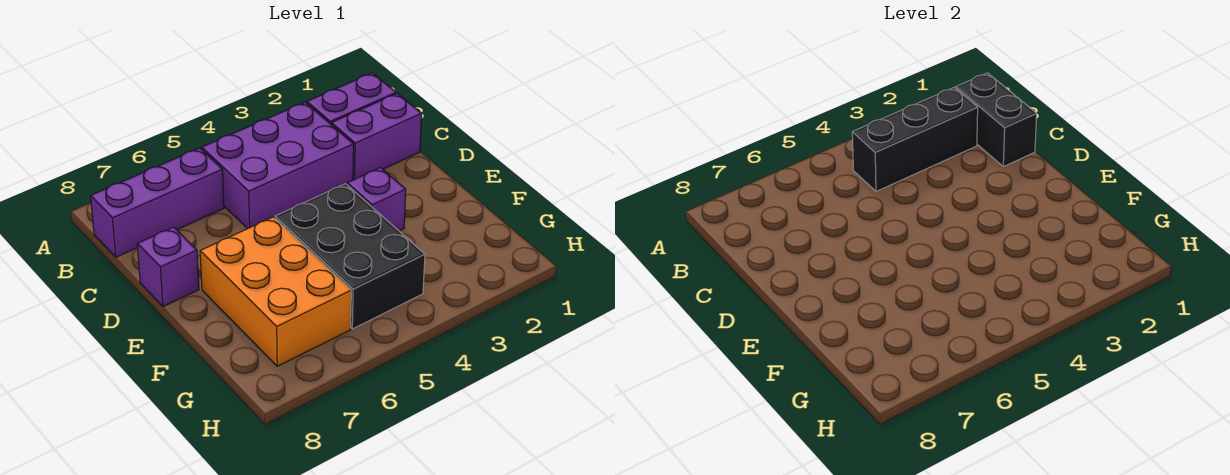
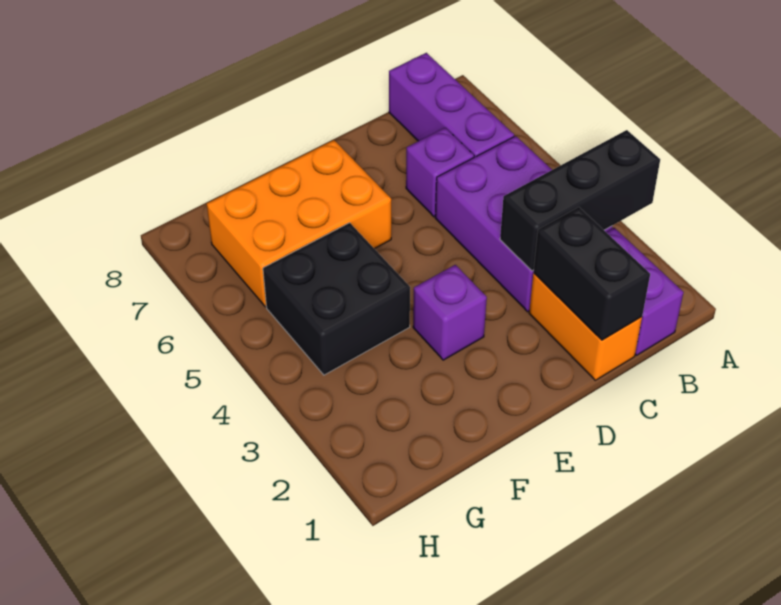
black 1x2 brick [956,73,1037,167] -> black 1x2 brick turned to [533,207,650,340]
black 1x3 brick [852,88,978,191] -> black 1x3 brick turned to [500,130,660,271]
purple 1x2 brick [331,93,422,180] -> orange 1x2 brick [529,273,642,380]
purple 1x1 brick [137,227,199,307] -> purple 1x1 brick moved to [406,128,474,217]
black 2x3 brick [275,184,425,329] -> black 2x2 brick [263,223,410,375]

